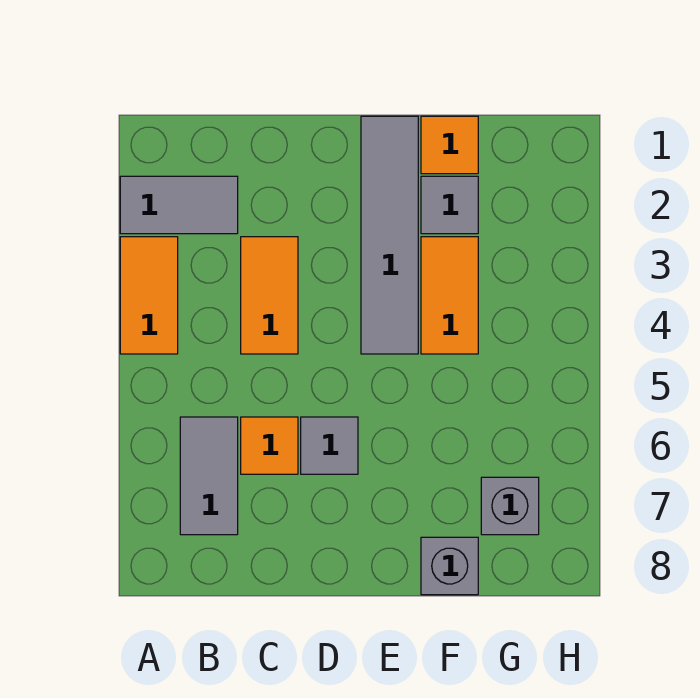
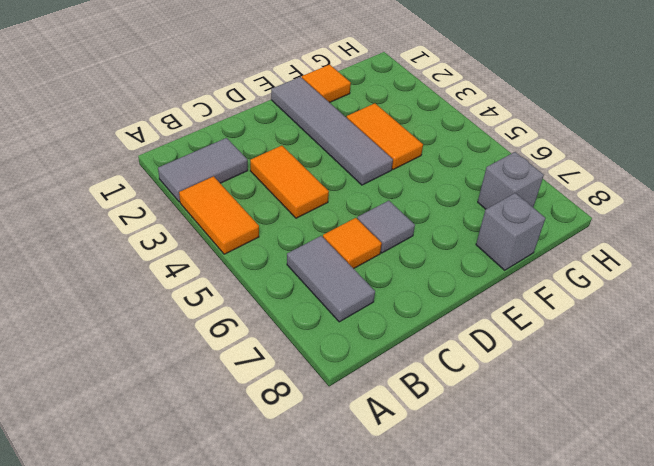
grey 1x1 tile [421,176,478,234] -> none

